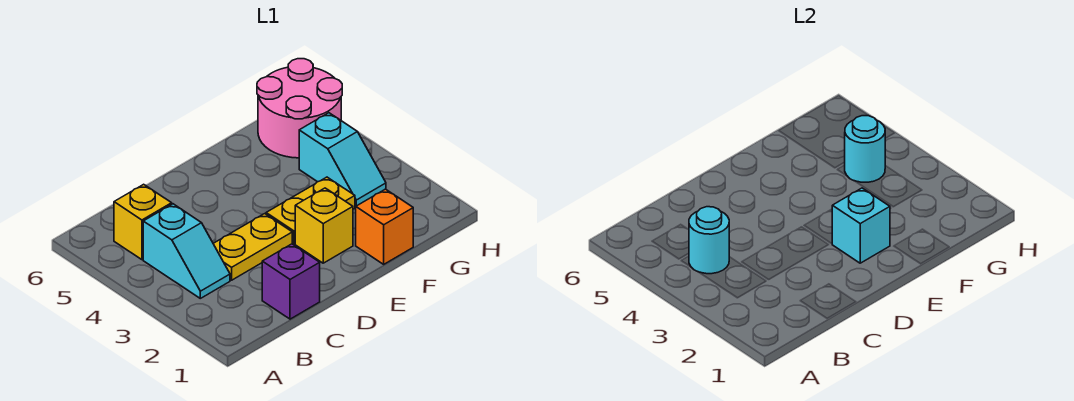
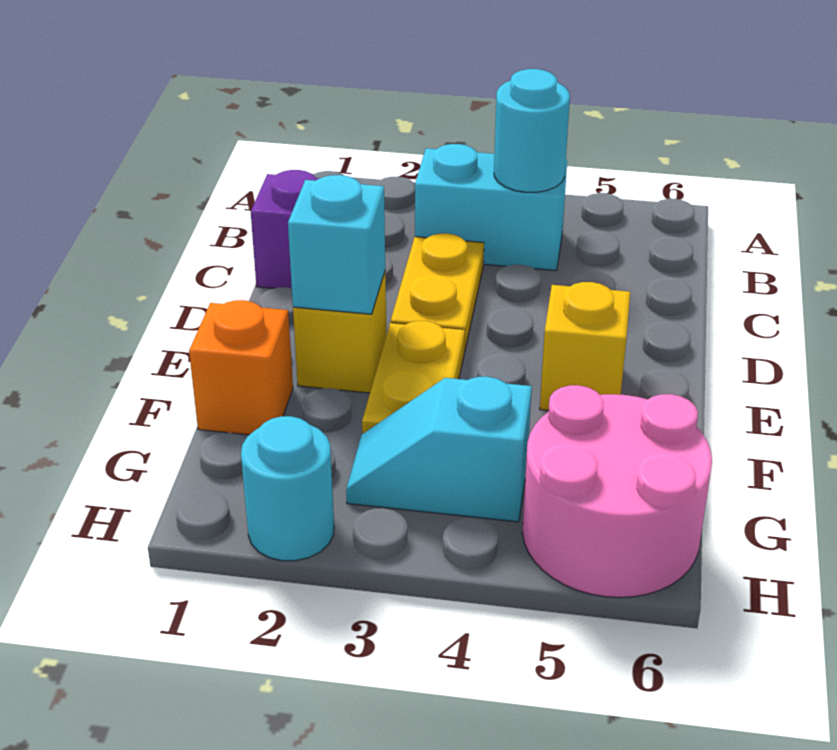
cyan 1x2 slope [143,204,230,298] -> cyan 1x2 brick [415,144,567,271]
yellow 1x1 brick [114,184,172,260] -> yellow 1x1 brick moved to [540,282,630,410]
cyan 1x1 round brick [844,116,885,182] -> cyan 1x1 round brick moved to [241,416,334,561]

